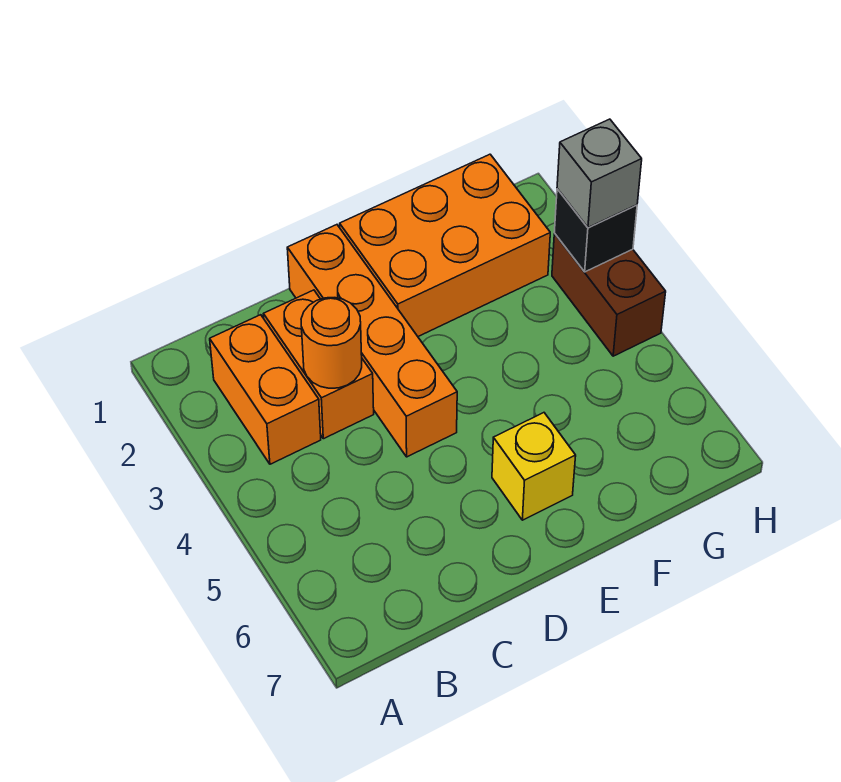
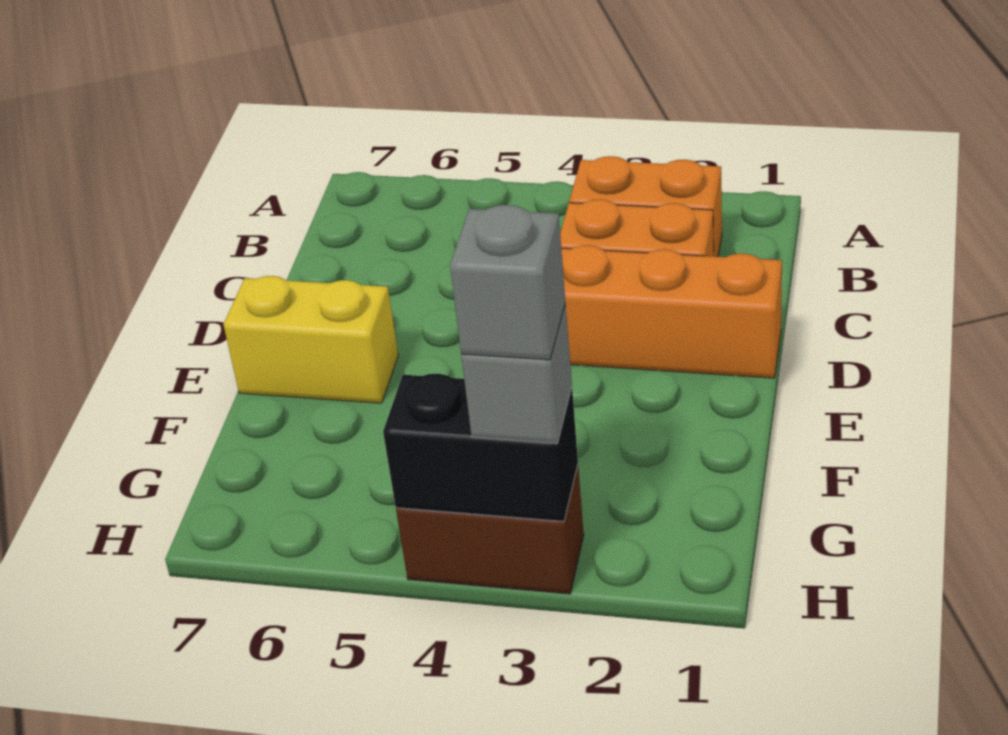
orange 1x1 round brick [301,298,362,388] -> none
orange 2x3 brick [340,154,550,336] -> none
yellow 1x1 brick [492,413,576,520] -> yellow 1x2 brick [223,276,398,403]
black 1x1 brick [554,189,637,272] -> black 1x2 brick [383,374,578,521]
none -> grey 1x1 brick [450,205,565,360]

